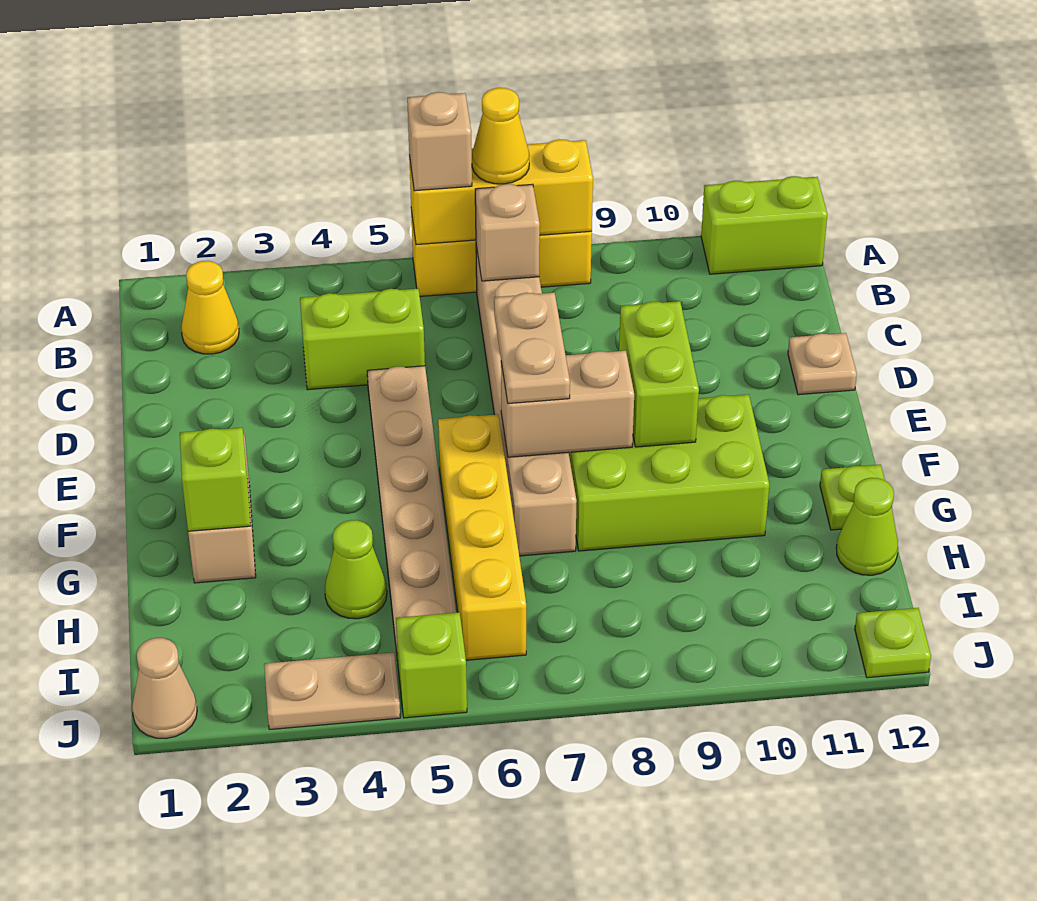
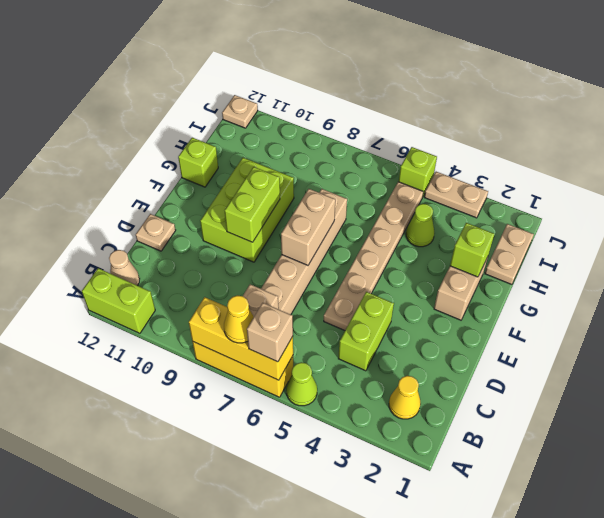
lime 1x2 brick [300,289,425,390] -> lime 1x2 brick turned to [338,292,394,371]
tan 1x2 plate [494,293,570,404] -> tan 1x2 plate moved to [485,224,534,285]
yellow 1x4 brick [438,414,526,660] -> none
tan 1x2 brick [501,351,634,457] -> tan 1x2 brick turned to [281,189,335,265]
lime 2x3 brick [569,394,769,551] -> lime 2x3 brick turned to [200,158,294,262]
lime 1x1 plate [820,465,885,530] -> lime 1x1 brick [178,138,218,187]
lime 1x1 cone [836,478,898,575] -> lime 1x1 cone moved to [286,362,317,406]
tan 1x1 cone [132,638,197,738] -> tan 1x1 cone moved to [109,250,140,286]
lime 1x1 plate [855,608,931,678] -> tan 1x1 plate [222,95,258,128]

